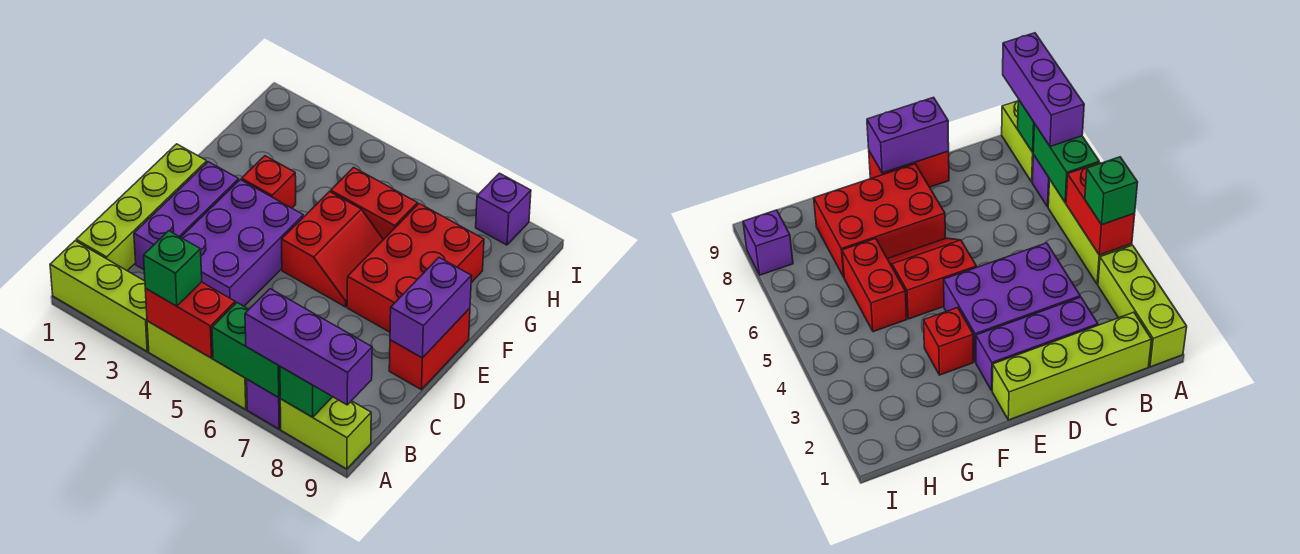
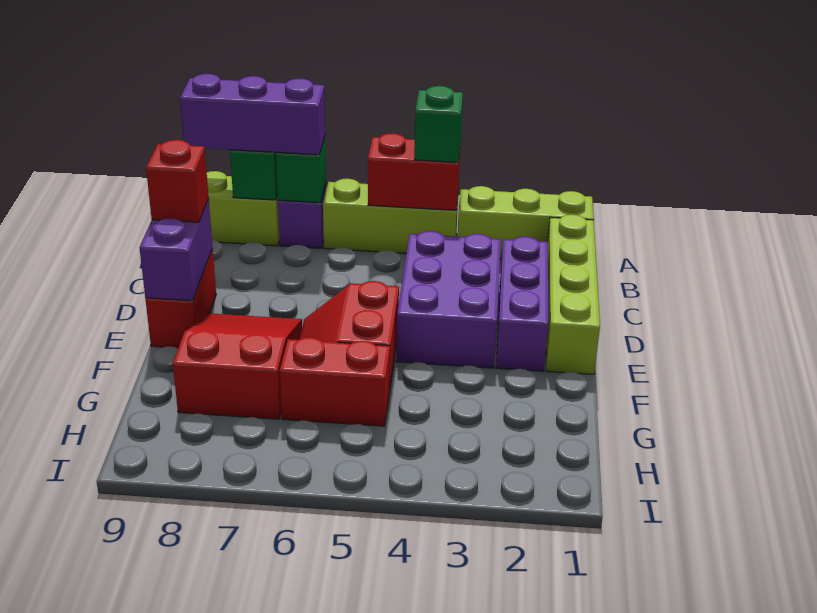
green 1x2 brick [212,303,280,397] -> green 1x1 brick [276,137,326,203]
red 2x3 brick [347,204,484,332] -> red 2x3 slope [173,313,302,419]
red 1x1 brick [241,156,296,208] -> red 1x1 brick moved to [146,140,209,222]
purple 1x1 brick [476,173,531,245] -> none

